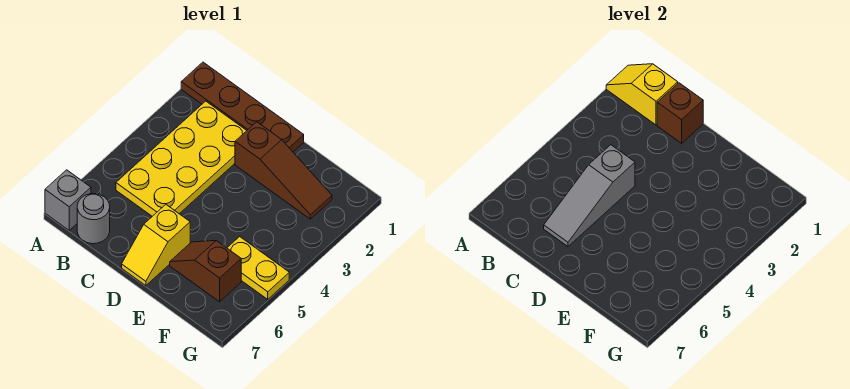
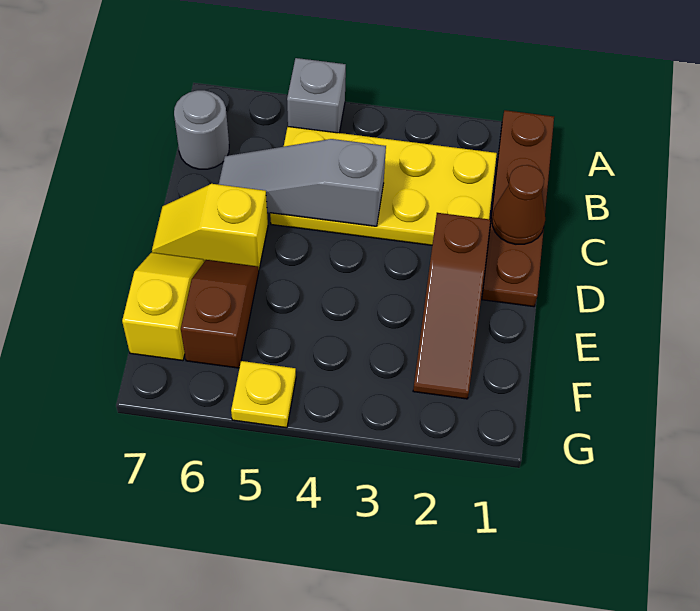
yellow 1x2 slope [606,64,678,125] -> yellow 1x2 slope moved to [122,253,204,361]
grey 1x1 brick [45,170,91,230] -> grey 1x1 brick moved to [287,58,346,133]
brown 1x1 brick [657,83,703,143] -> brown 1x1 cone [492,165,545,244]
yellow 1x2 plate [227,237,289,299] -> yellow 1x1 plate [231,361,296,428]

